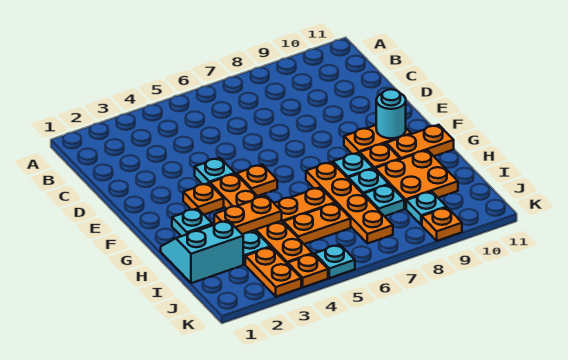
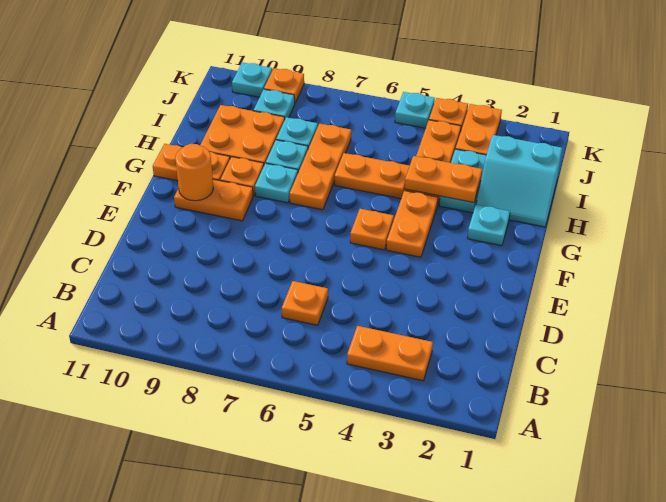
cyan 1x1 plate [195,158,235,184] -> cyan 1x1 plate moved to [232,62,272,97]
orange 1x1 plate [183,183,224,214] -> orange 1x1 plate moved to [282,281,328,325]
cyan 1x1 round brick [376,89,406,138] -> orange 1x1 round brick [175,144,213,201]
orange 1x4 plate [306,162,393,244] -> orange 1x3 plate [290,124,351,210]
orange 1x2 plate [284,203,351,244] -> orange 1x2 plate moved to [347,326,433,381]

